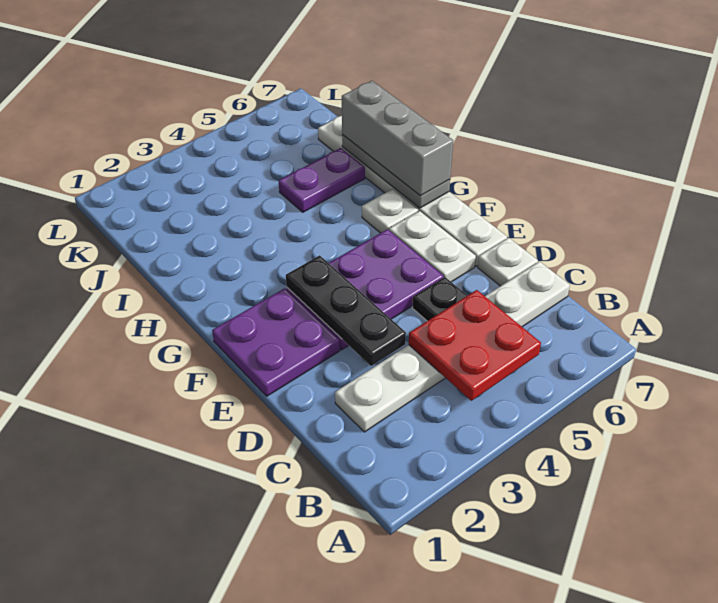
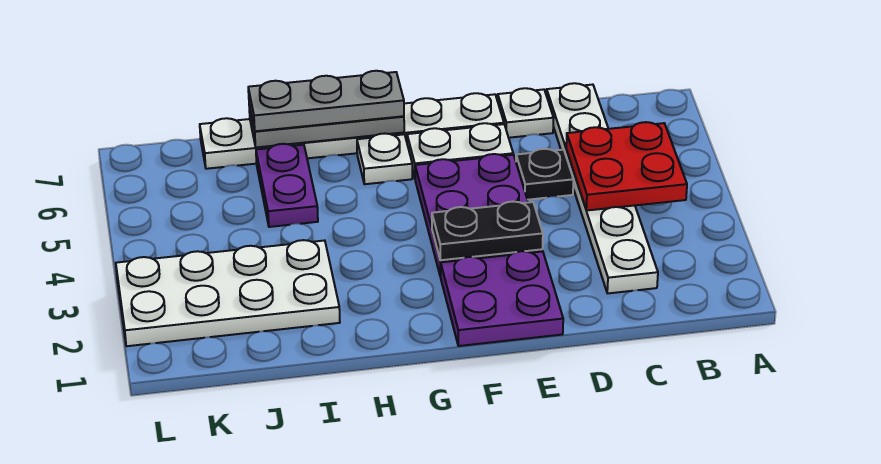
black 1x3 plate [286,255,406,366] -> black 1x2 plate [432,202,543,260]
grey 1x3 brick [342,81,453,196] -> grey 1x3 plate [248,71,404,131]
none -> white 2x4 plate [116,240,340,346]

